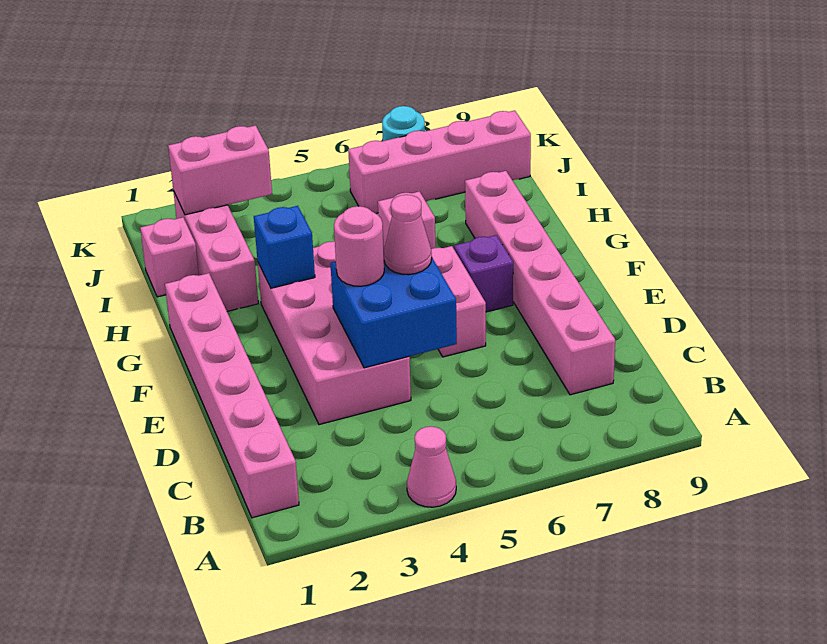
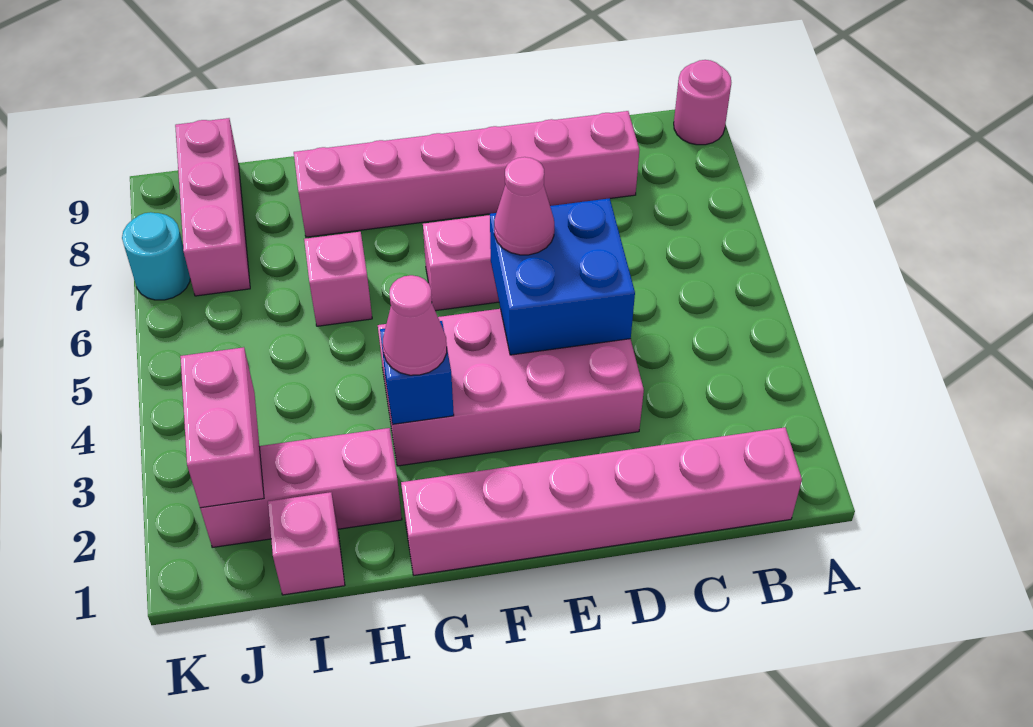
pink 1x1 cone [407,426,456,507] -> pink 1x1 cone moved to [383,275,447,375]
pink 1x1 round brick [334,206,384,286] -> pink 1x1 round brick moved to [674,60,731,145]
purple 1x1 brick [454,235,513,312] -> none
pink 1x4 brick [348,111,531,213] -> pink 1x3 brick [175,118,250,296]

